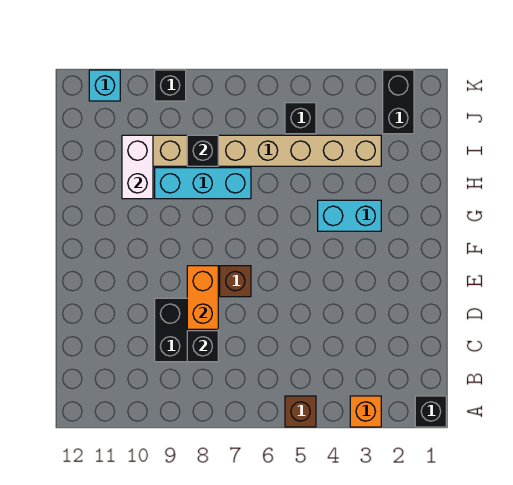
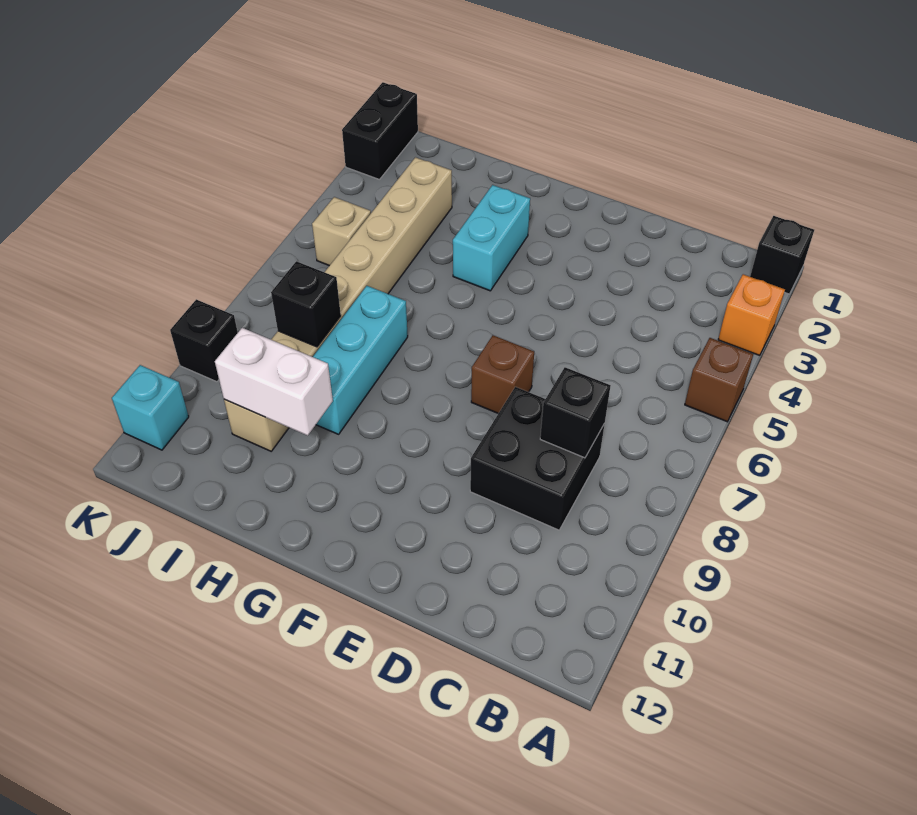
orange 1x2 brick [187,266,218,329] -> none
black 1x2 brick [383,70,414,134] -> black 1x2 brick turned to [342,82,418,180]
black 1x1 brick [285,103,316,134] -> tan 1x1 brick [312,197,371,266]

